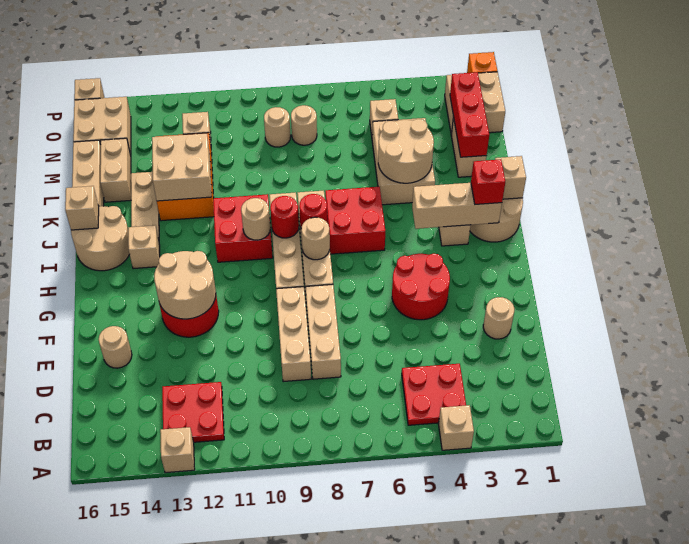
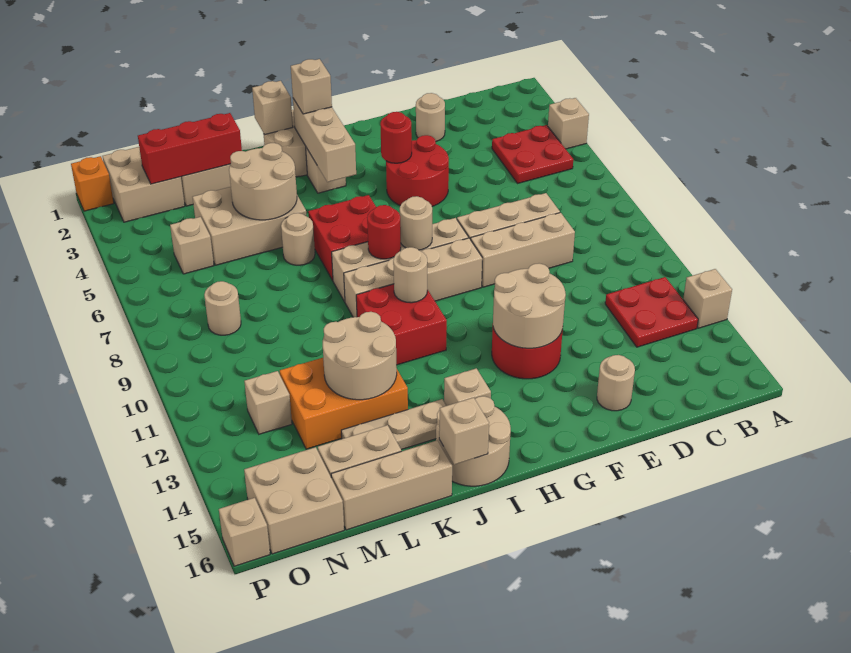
red 1x1 brick [471,159,505,204] -> tan 1x1 brick [291,59,332,114]
red 1x1 round brick [270,196,299,238] -> red 1x1 round brick moved to [380,112,412,163]
tan 2x2 brick [152,133,212,201] -> tan 2x2 round brick [323,312,397,400]
tan 1x1 round brick [264,107,291,147] -> tan 1x1 round brick moved to [281,213,315,265]

